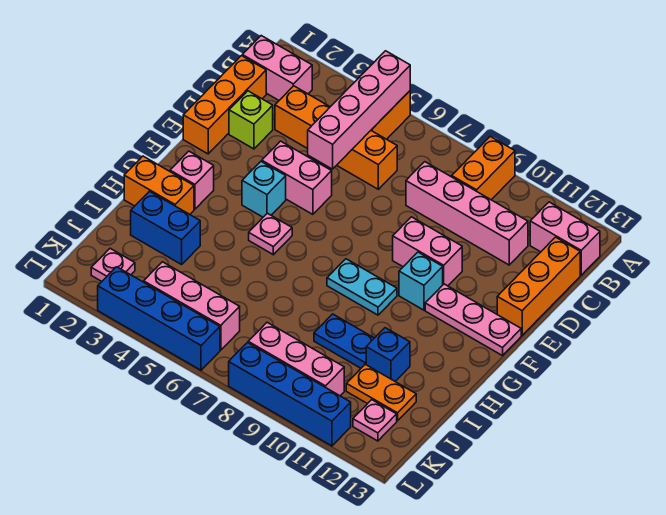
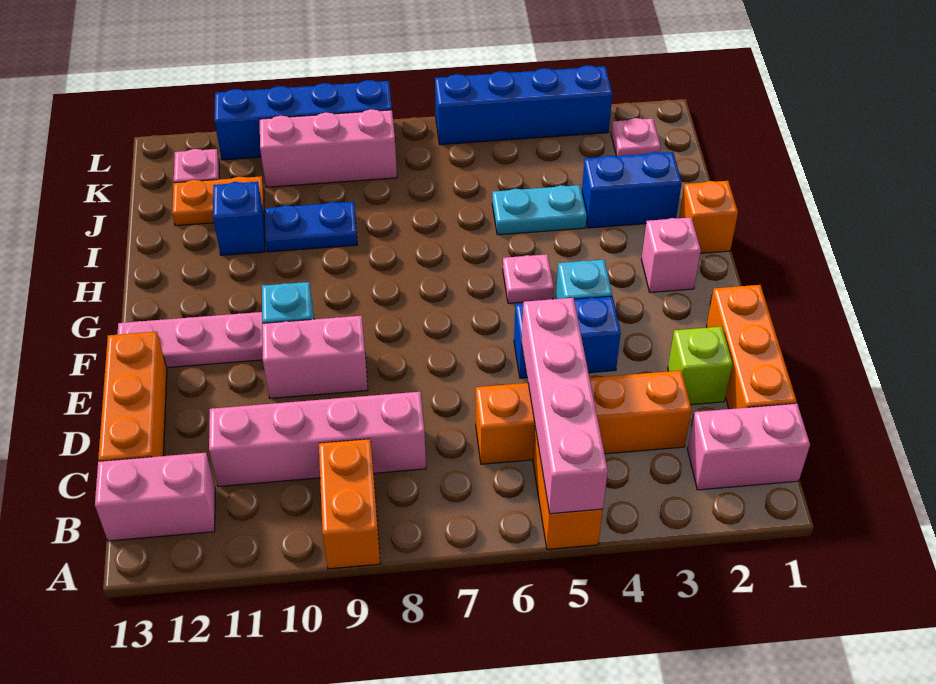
pink 1x2 brick [262,141,332,214] -> blue 1x2 brick [514,296,621,378]
cyan 1x2 plate [327,259,397,315] -> cyan 1x2 plate moved to [492,185,587,235]
orange 1x2 brick [124,156,194,214] -> orange 1x1 brick [679,181,738,253]
pink 1x3 brick [144,262,240,350] -> none

